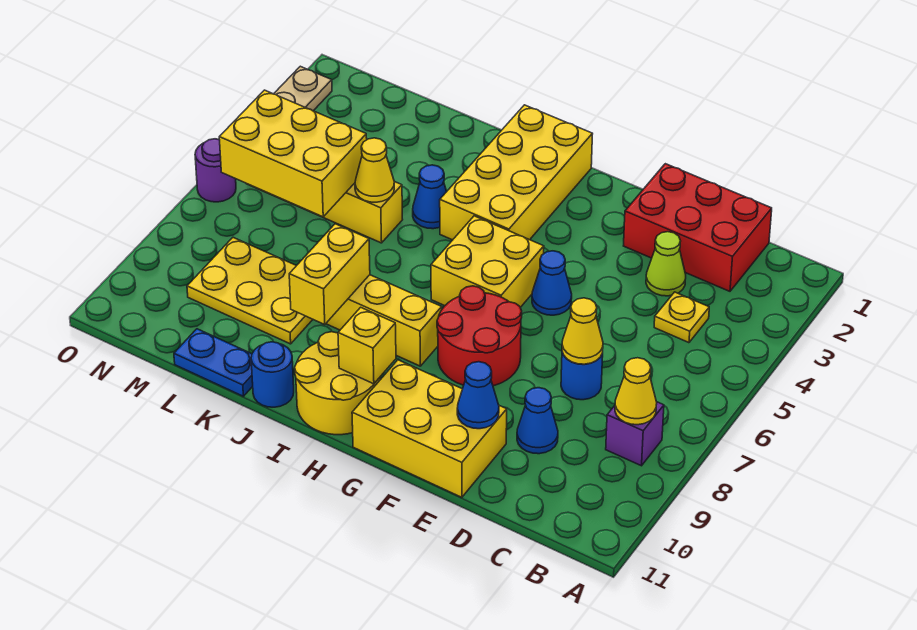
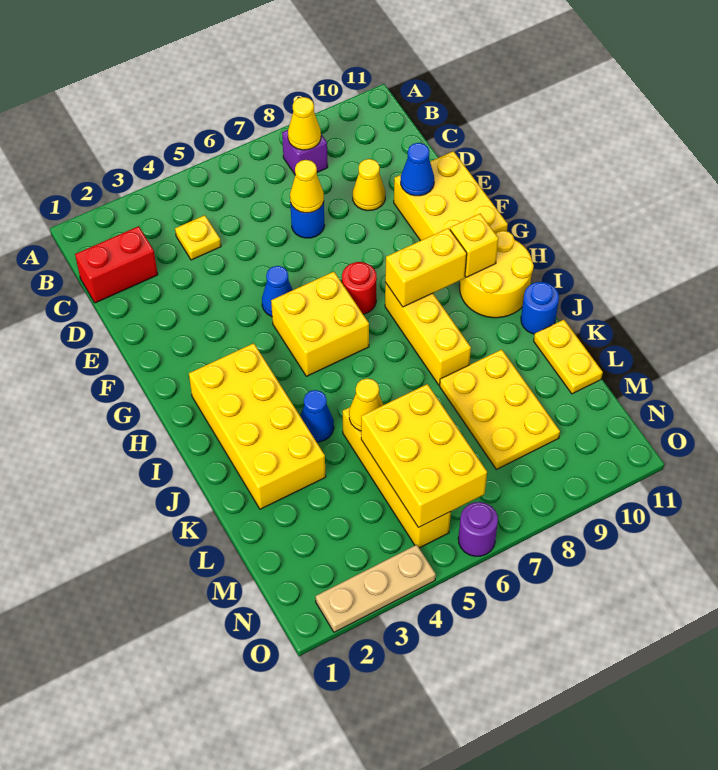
red 2x3 brick [624,164,772,291] -> red 1x2 brick [75,226,158,303]
lime 1x1 cone [646,232,686,296] -> none
blue 1x1 cone [517,388,558,454] -> yellow 1x1 cone [353,159,385,211]
red 2x2 round brick [437,286,522,386] -> red 1x1 round brick [342,262,377,314]
yellow 2x4 brick [440,105,592,240] -> yellow 2x4 brick turned to [189,343,326,509]
yellow 1x2 brick [289,224,370,325] -> yellow 1x2 brick moved to [385,228,467,307]
blue 1x2 plate [174,329,253,396] -> yellow 1x2 plate [534,320,603,394]

